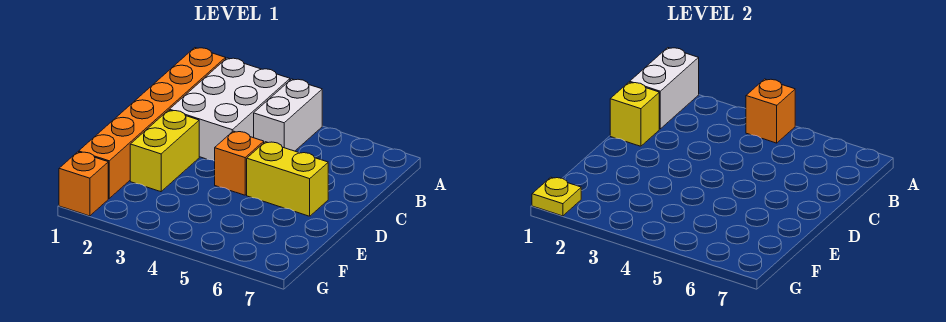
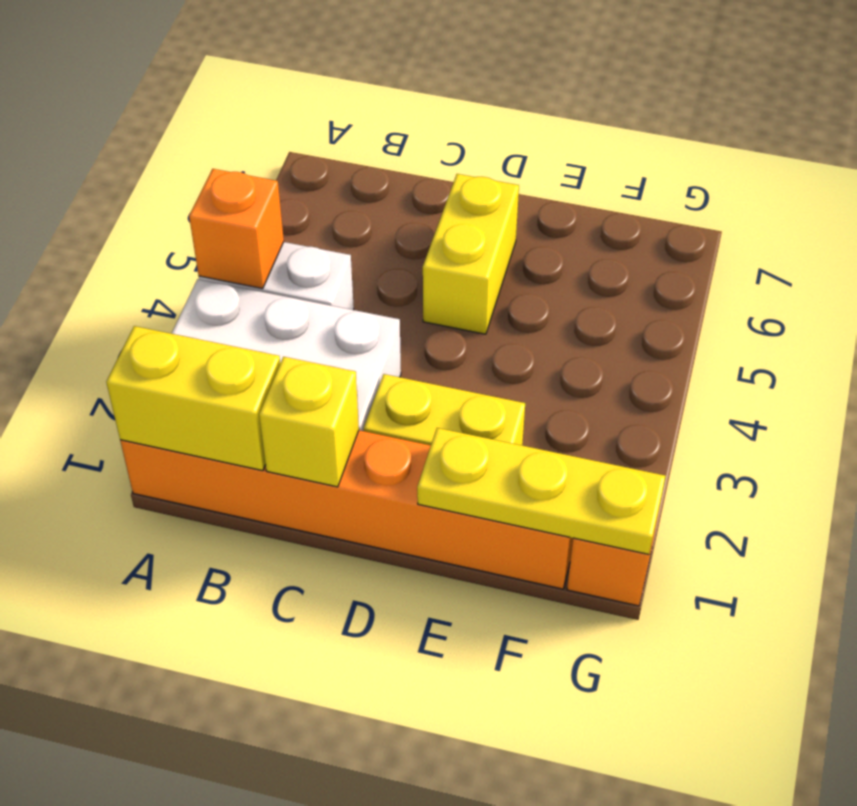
white 1x2 brick [630,48,699,129] -> yellow 1x2 brick [106,326,280,471]
orange 1x1 brick [215,131,264,195] -> none
yellow 1x1 plate [532,177,581,216] -> yellow 1x3 plate [417,428,666,554]

